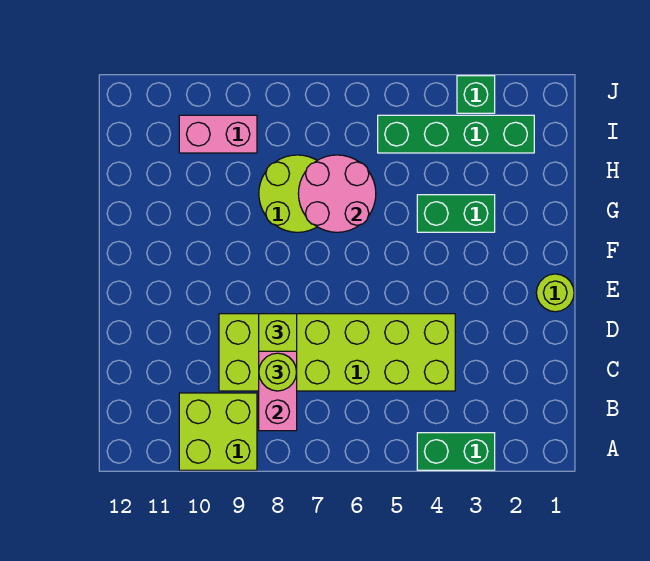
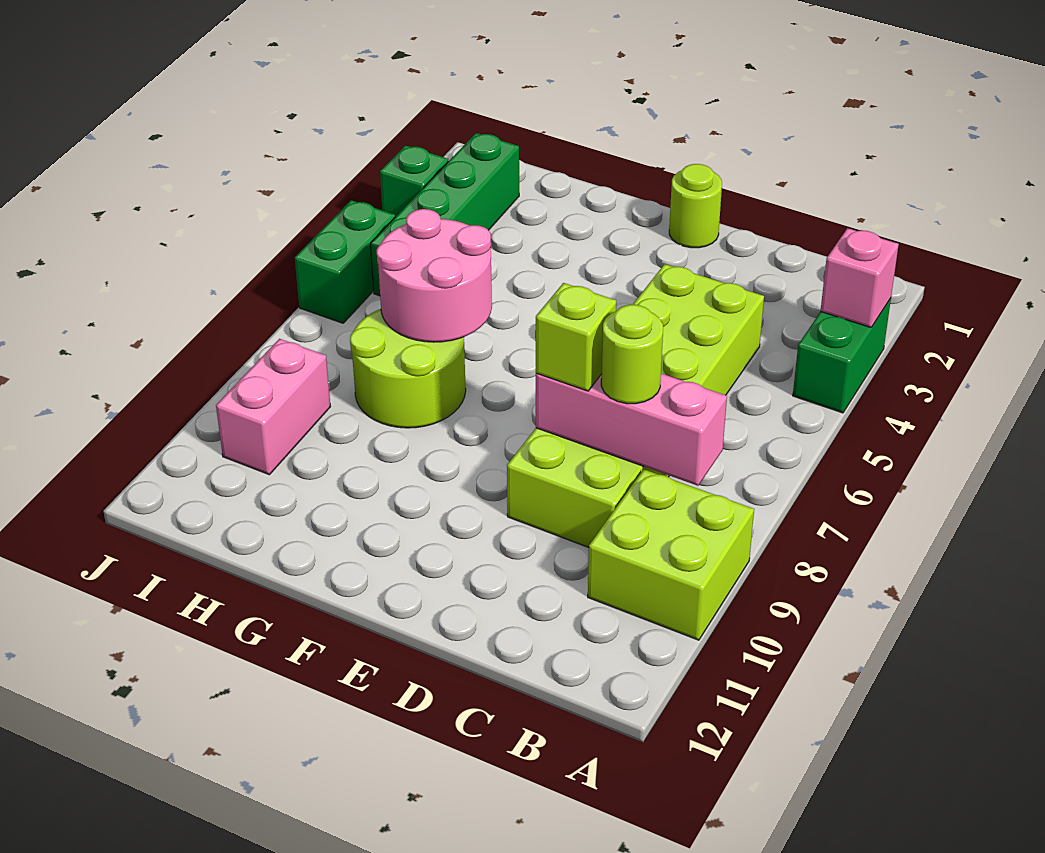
none -> pink 1x1 brick [821,228,899,327]
green 1x2 brick [417,195,495,232] -> green 1x2 brick moved to [295,200,395,323]

